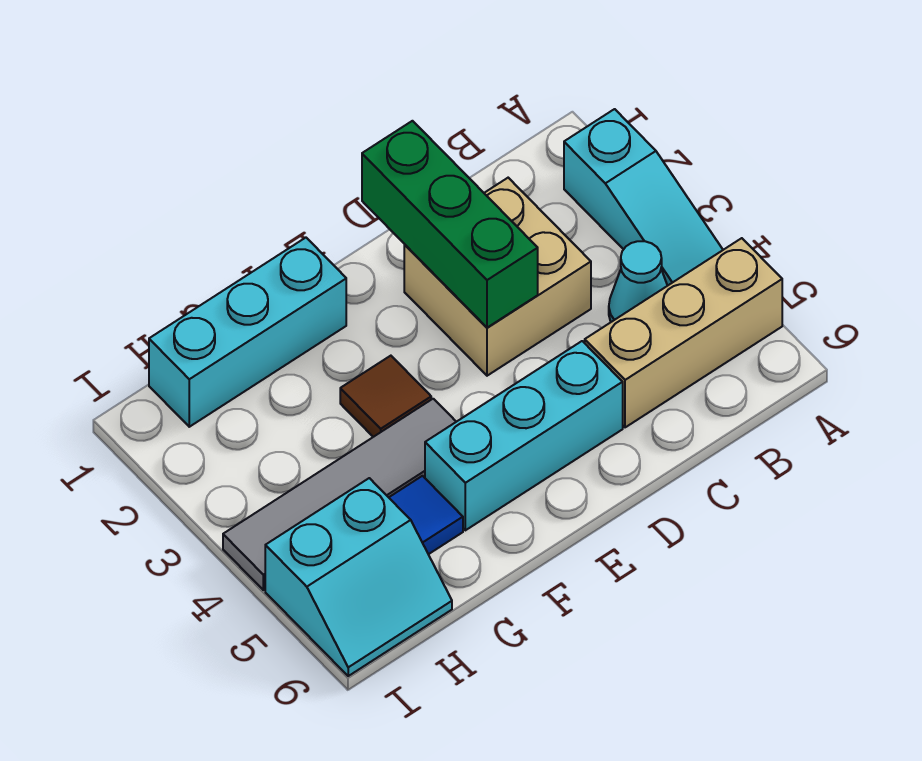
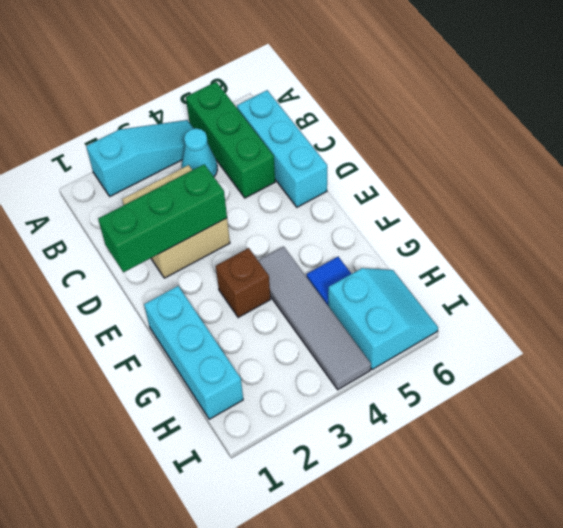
tan 1x3 brick [585,238,782,427] -> green 1x3 brick [186,82,275,198]
cyan 1x3 brick [425,341,623,530] -> cyan 1x3 brick moved to [237,90,327,207]
brown 1x1 tile [340,356,431,437] -> brown 1x1 brick [216,248,271,318]

